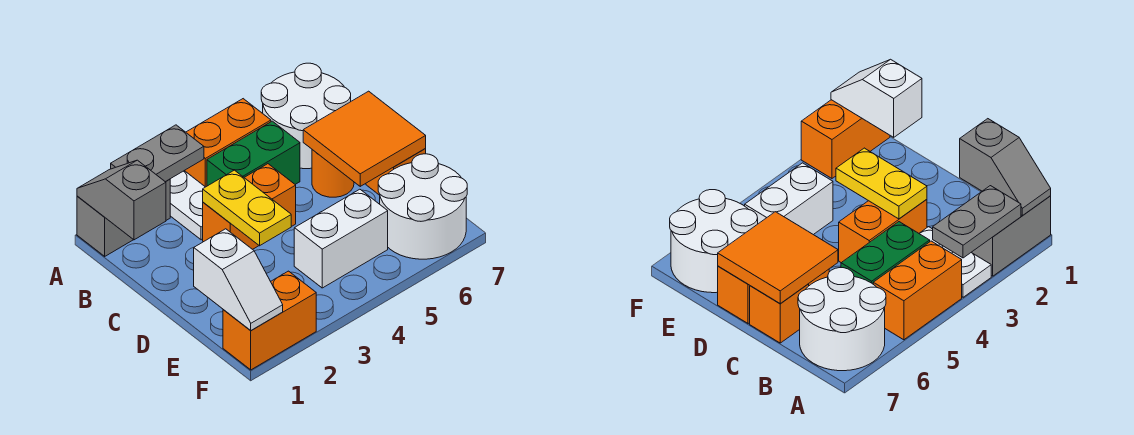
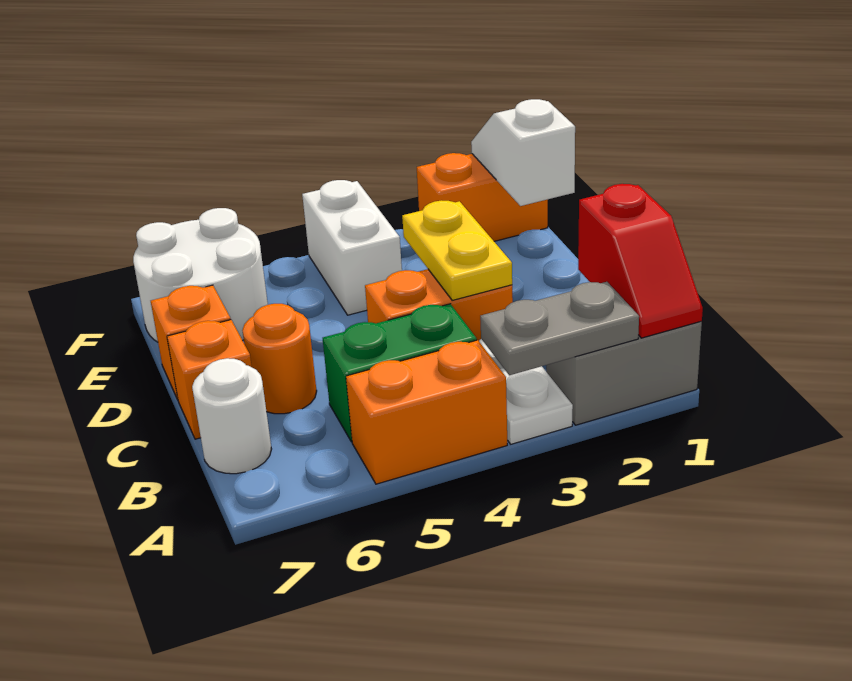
grey 1x2 slope [77,160,166,240] -> red 1x2 slope [578,184,703,338]
white 2x2 round brick [261,63,351,169] -> white 1x1 round brick [192,358,271,474]
orange 2x2 tile [303,91,426,186] -> none
white 1x2 brick [294,189,388,288] -> white 1x2 brick turned to [302,180,402,315]

